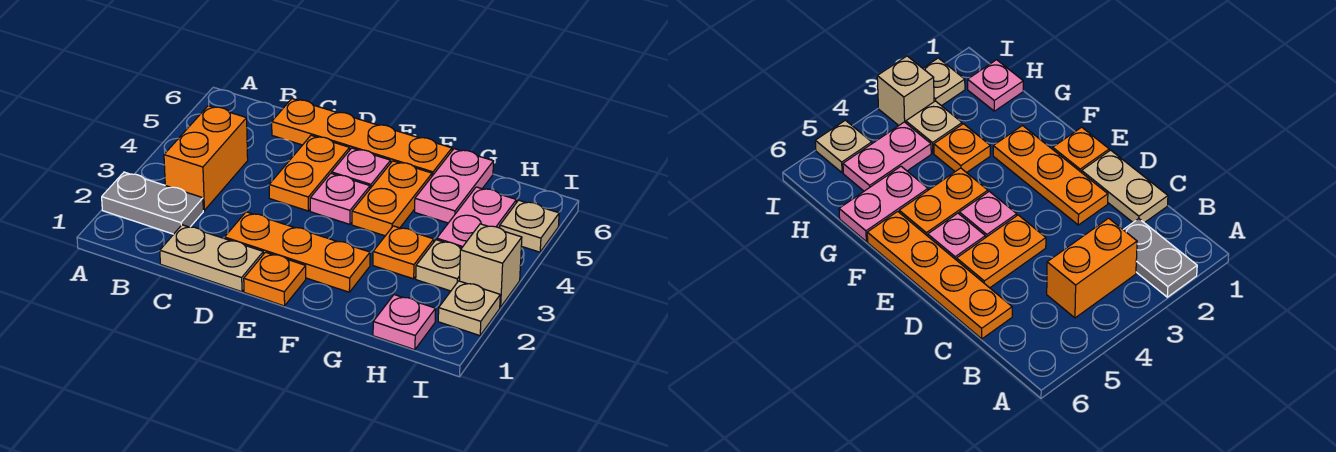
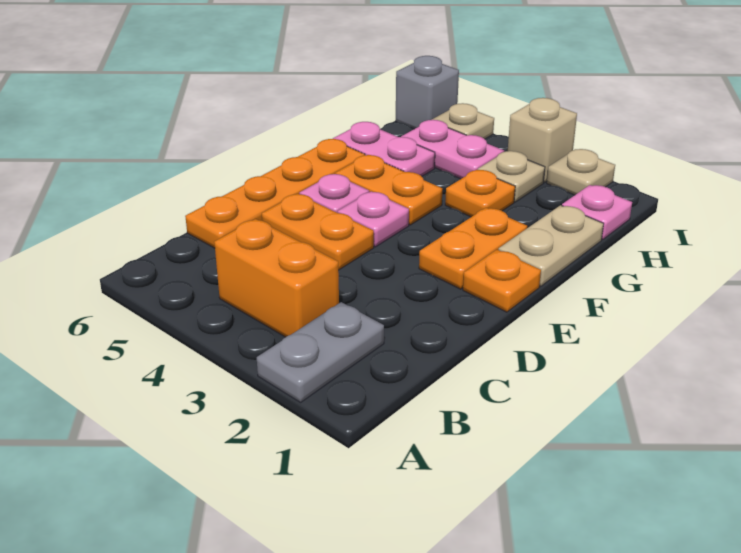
tan 1x2 plate [160,225,263,292] -> tan 1x2 plate moved to [498,205,603,286]
orange 1x3 plate [225,212,370,292] -> orange 1x2 plate [419,208,527,289]
none -> grey 1x1 brick [396,56,459,129]

